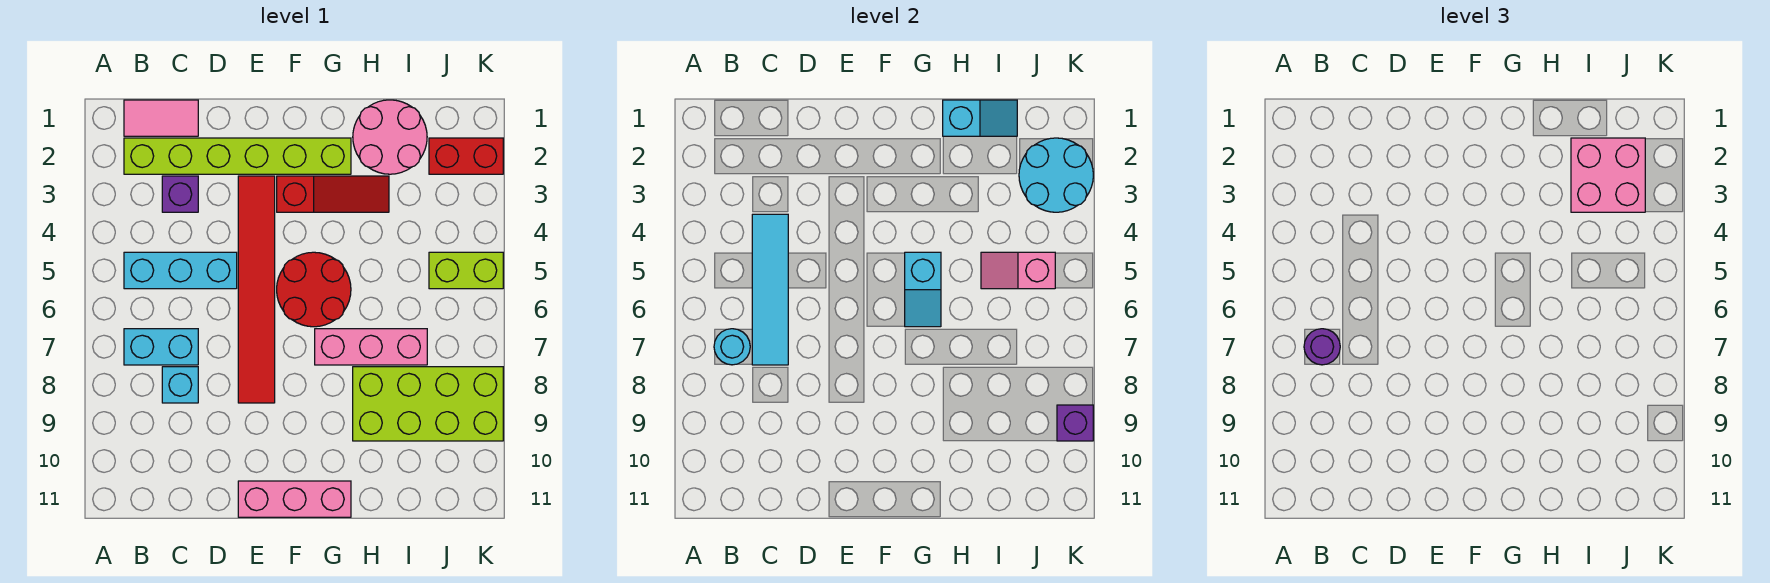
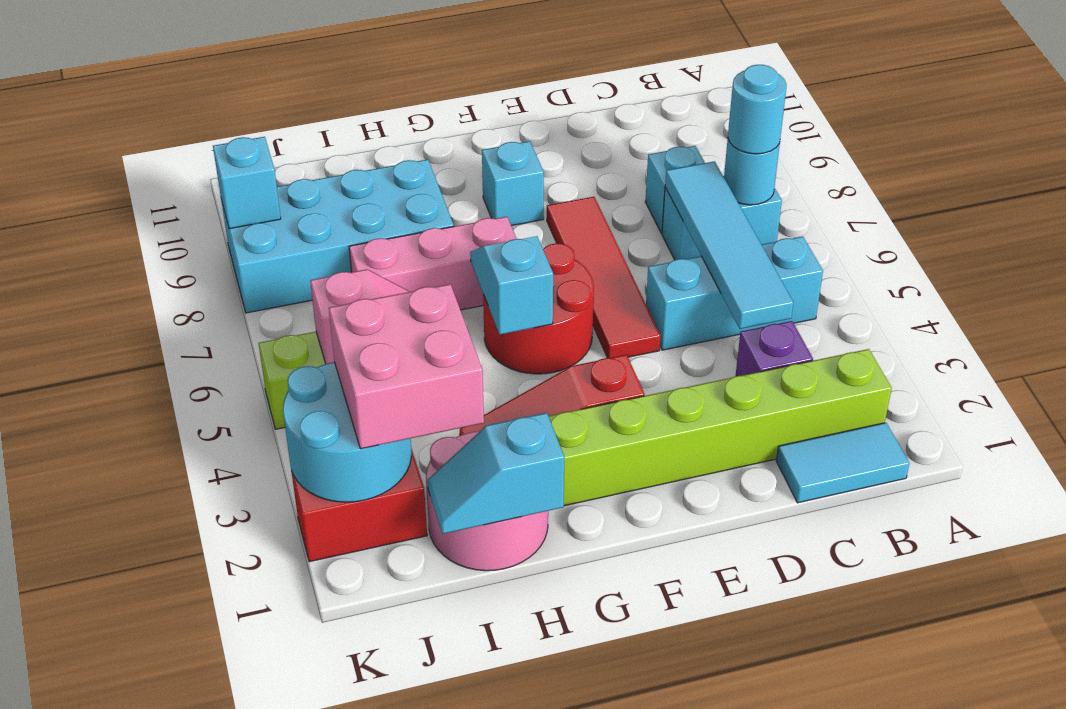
pink 1x2 tile [124,100,198,136] -> cyan 1x2 tile [776,423,909,503]
purple 1x1 round brick [1304,329,1340,365] -> cyan 1x1 round brick [728,65,787,154]
red 1x6 tile [238,176,275,403] -> red 1x4 tile [547,197,661,358]
pink 1x3 brick [238,481,351,517] -> none
none -> cyan 1x1 brick [482,141,544,226]
lime 2x4 brick [353,367,503,441] -> cyan 2x4 brick [221,160,454,313]
purple 1x1 brick [1057,405,1093,441] -> cyan 1x1 brick [213,137,281,229]

